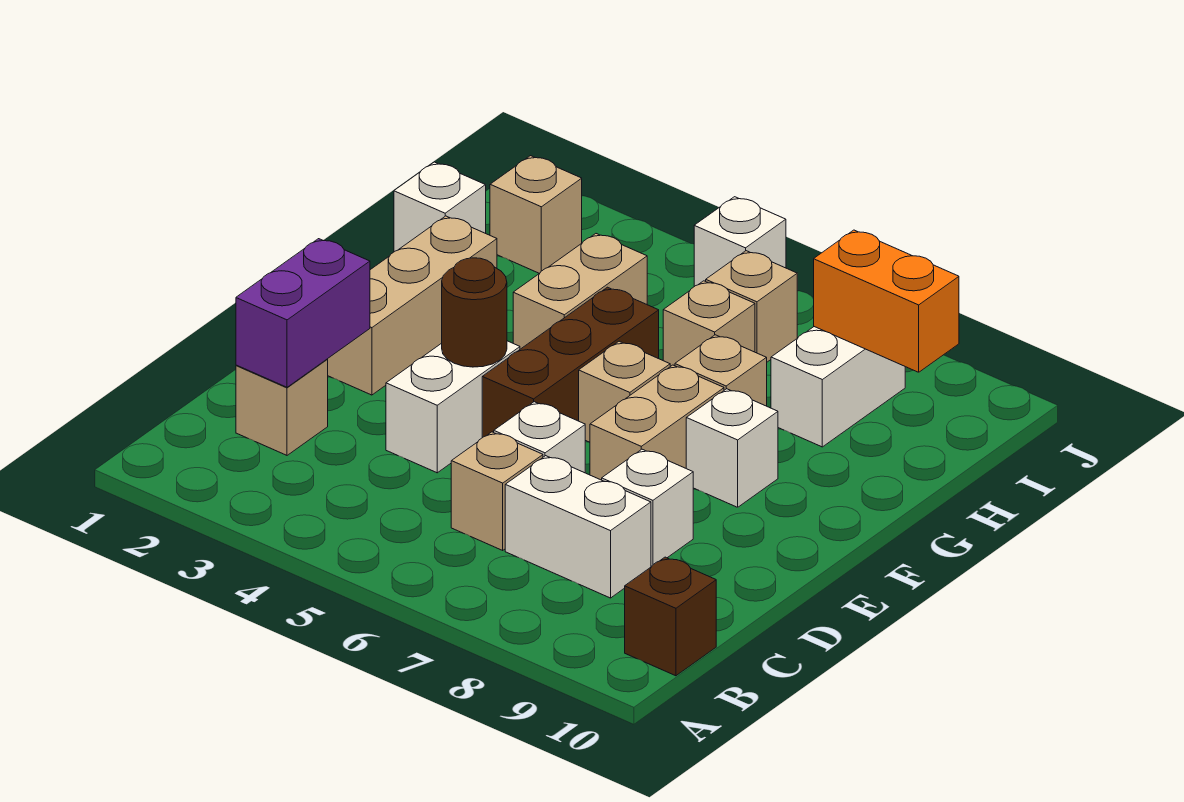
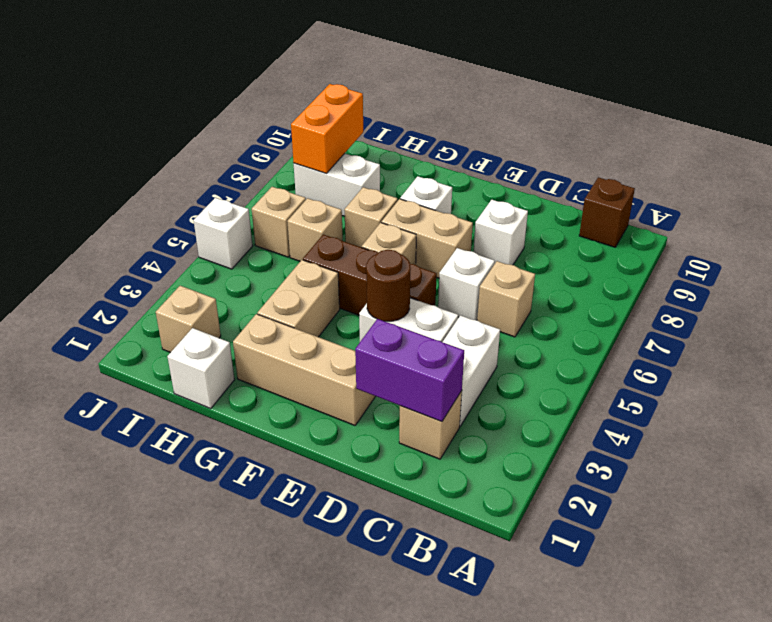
white 1x2 brick [505,456,651,598] -> white 1x2 brick moved to [443,315,500,426]
tan 1x2 brick [513,234,647,349] -> tan 1x2 brick turned to [257,260,340,337]

